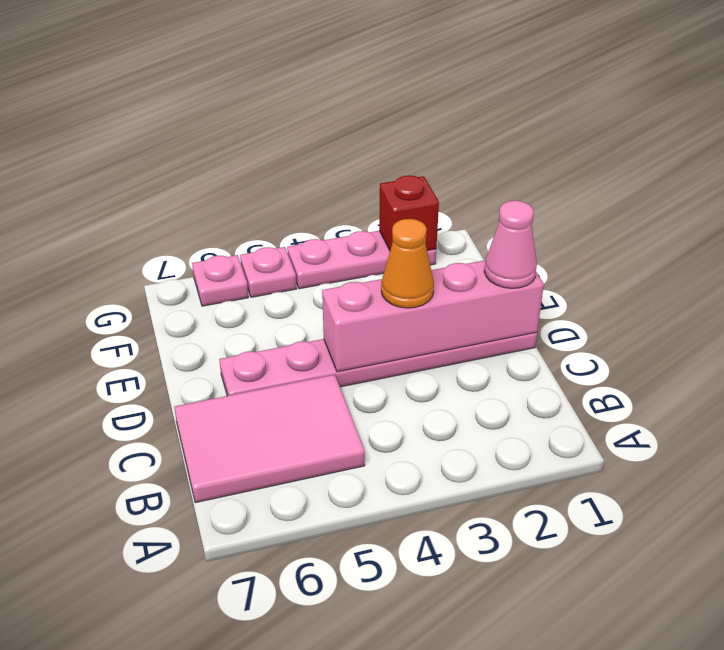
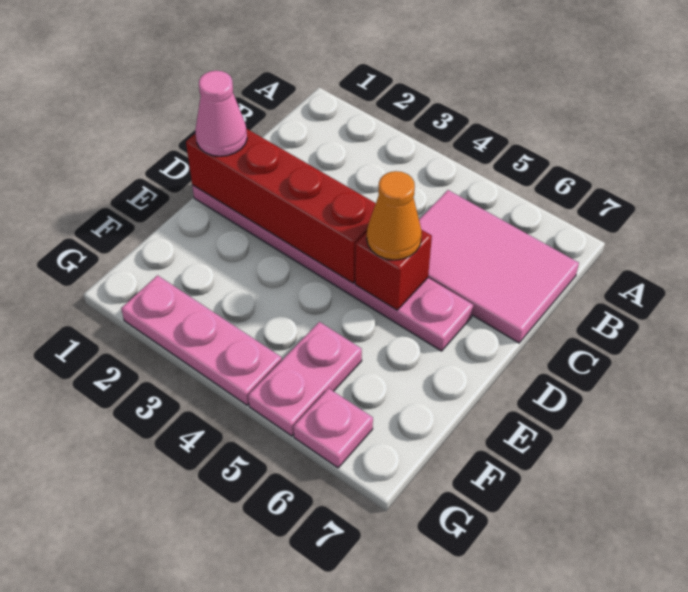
pink 1x4 brick [322,260,544,372] -> red 1x4 brick [186,129,376,283]
orange 1x1 cone [381,219,434,308] -> orange 1x1 cone moved to [367,171,422,260]
red 1x1 brick [379,175,439,250] -> red 1x1 brick moved to [355,230,432,310]
pink 1x1 plate [240,247,297,297] -> pink 1x2 plate [248,322,362,436]

